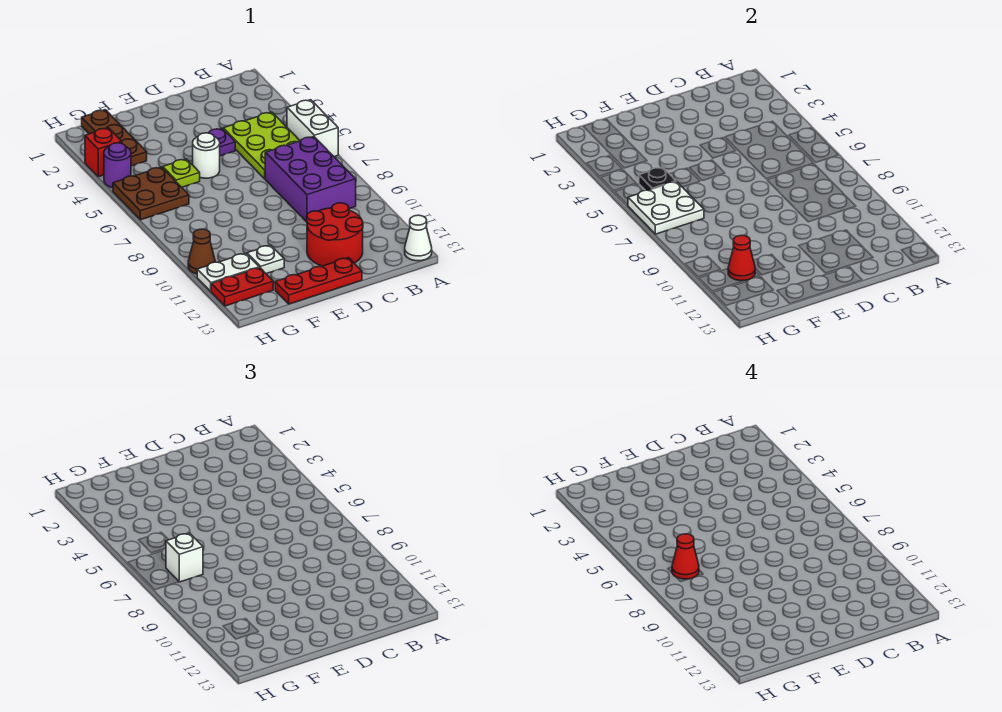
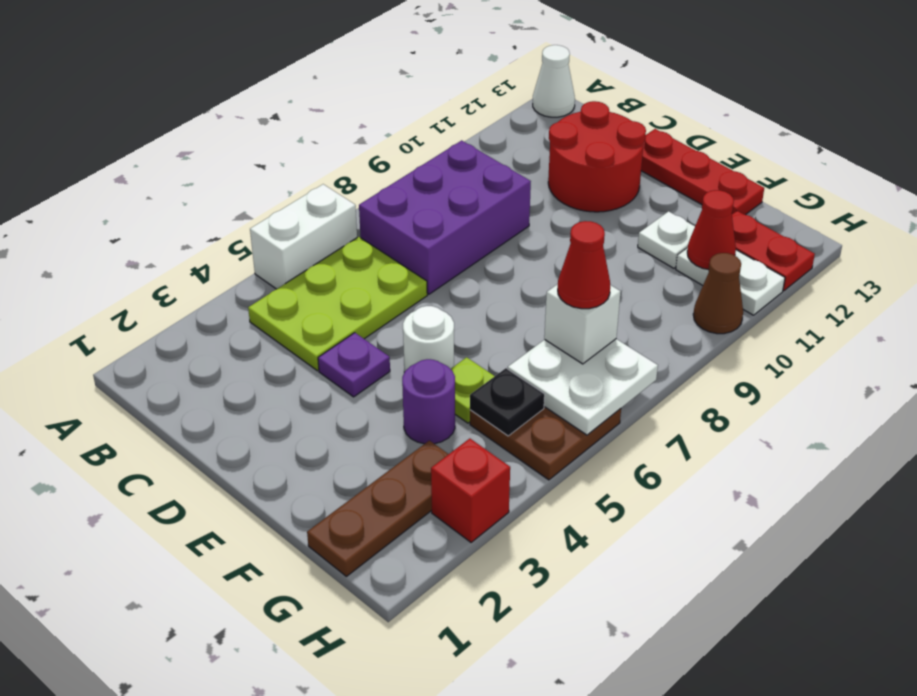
purple 1x1 round brick [104,143,131,188] -> purple 1x1 round brick moved to [402,359,455,444]

